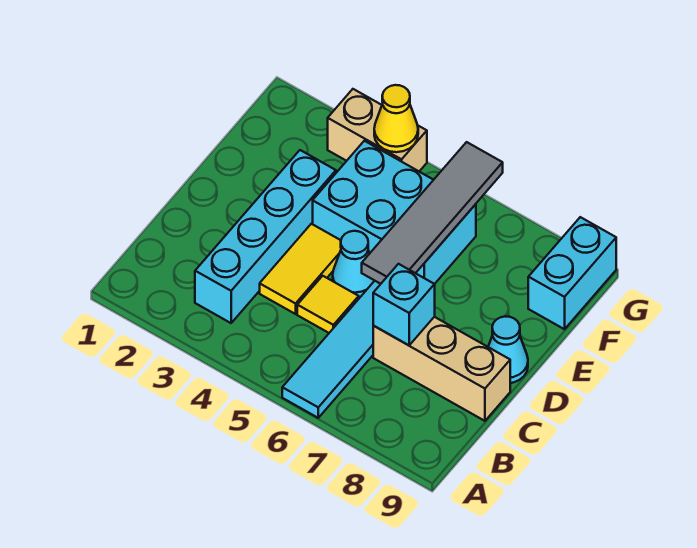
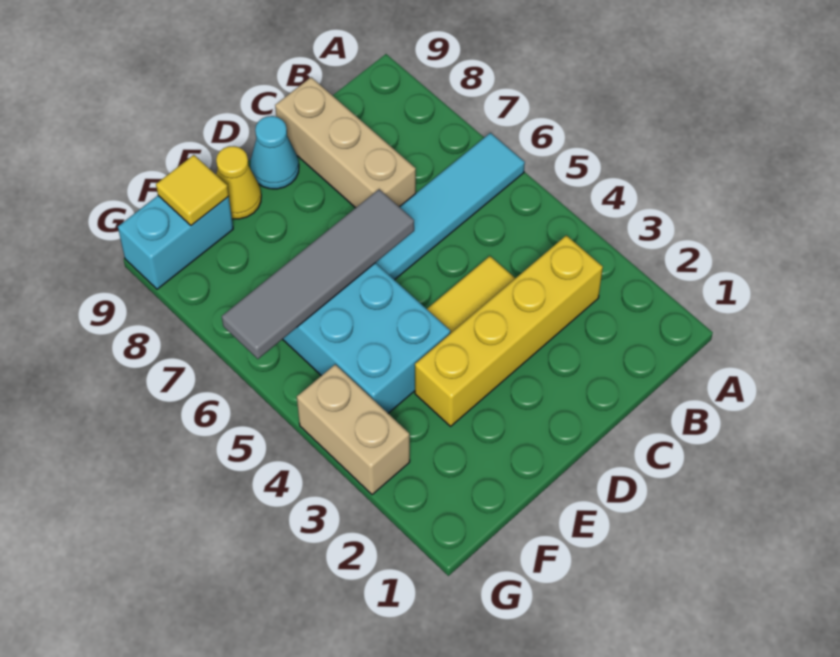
cyan 1x4 brick [195,150,336,323] -> yellow 1x4 brick [415,235,603,426]
yellow 1x1 tile [297,276,359,333] -> yellow 1x1 tile moved to [156,155,229,225]
cyan 1x1 brick [373,264,435,345] -> none
cyan 1x1 cone [333,231,375,297] -> none
yellow 1x1 cone [374,85,418,152] -> yellow 1x1 cone moved to [216,146,261,219]

